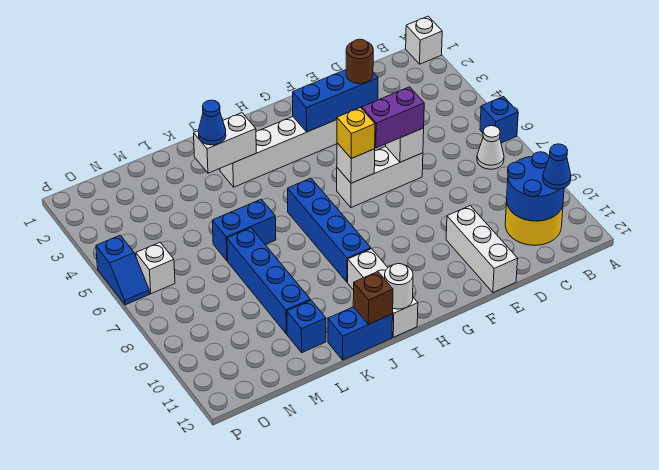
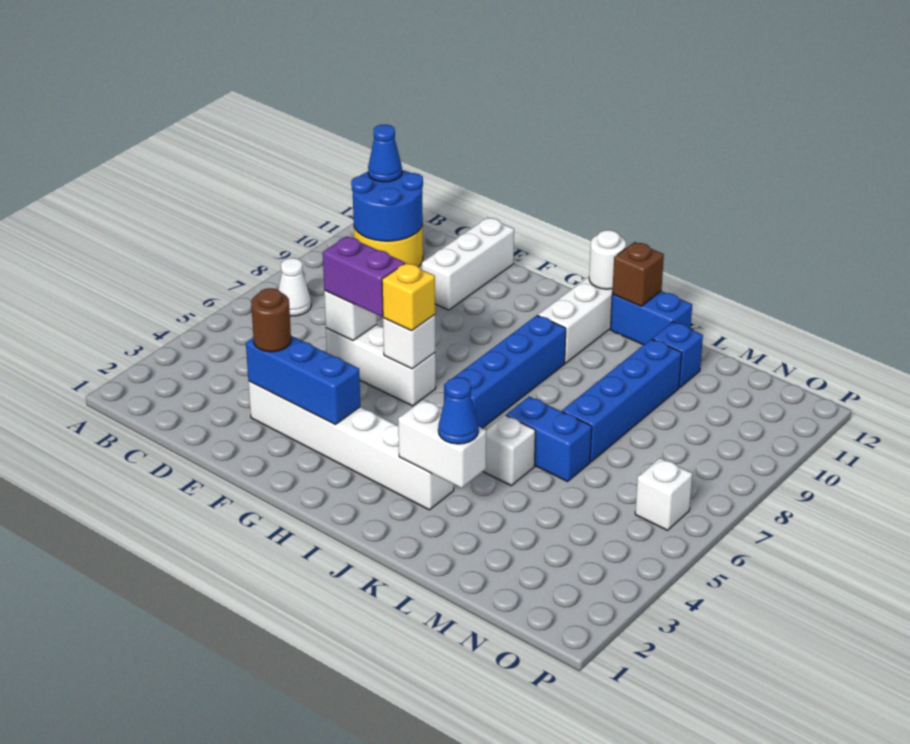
white 1x1 brick [406,16,442,64] -> white 1x1 brick moved to [483,415,535,485]
blue 1x1 brick [480,97,518,143] -> none
blue 1x2 slope [96,235,149,305] -> none

